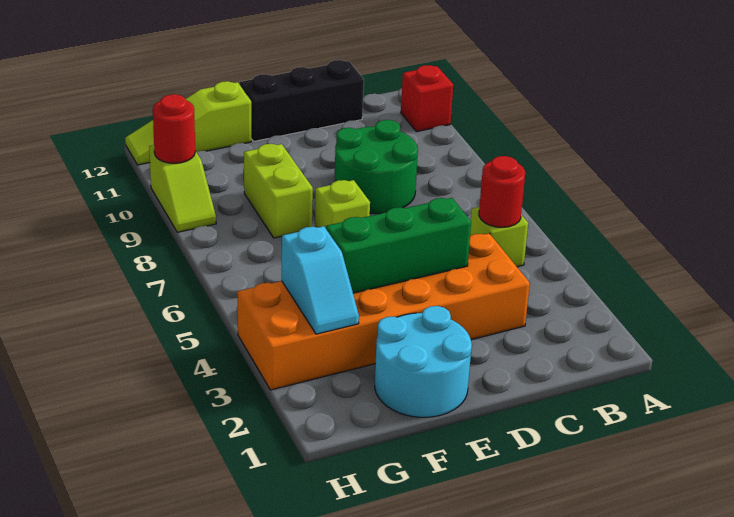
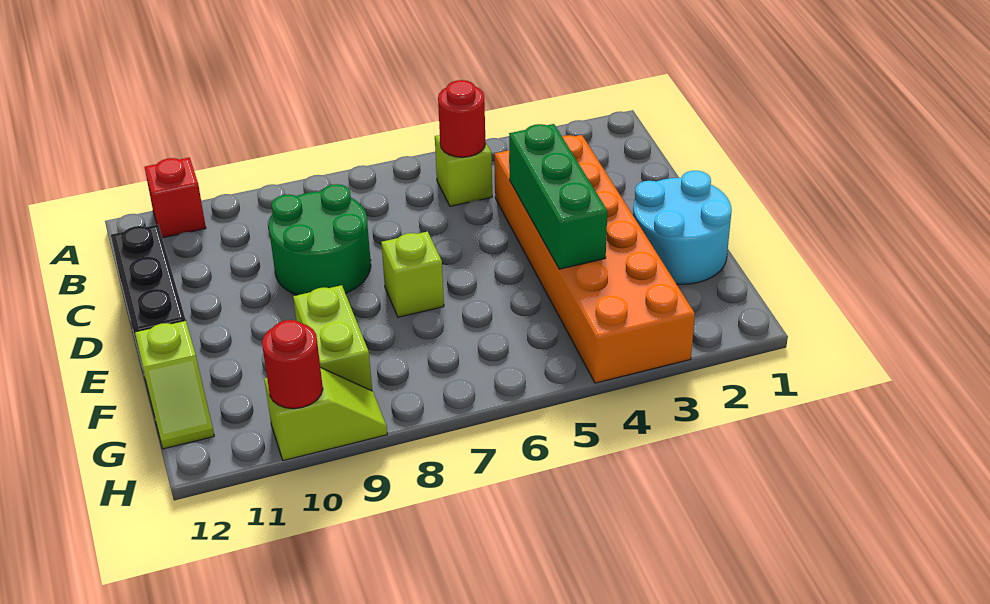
lime 1x2 brick [244,144,313,238] -> lime 1x2 brick turned to [293,285,372,391]
lime 1x3 slope [125,81,251,165] -> lime 1x2 slope [135,320,214,449]
cyan 1x2 slope [282,226,359,334] -> none

